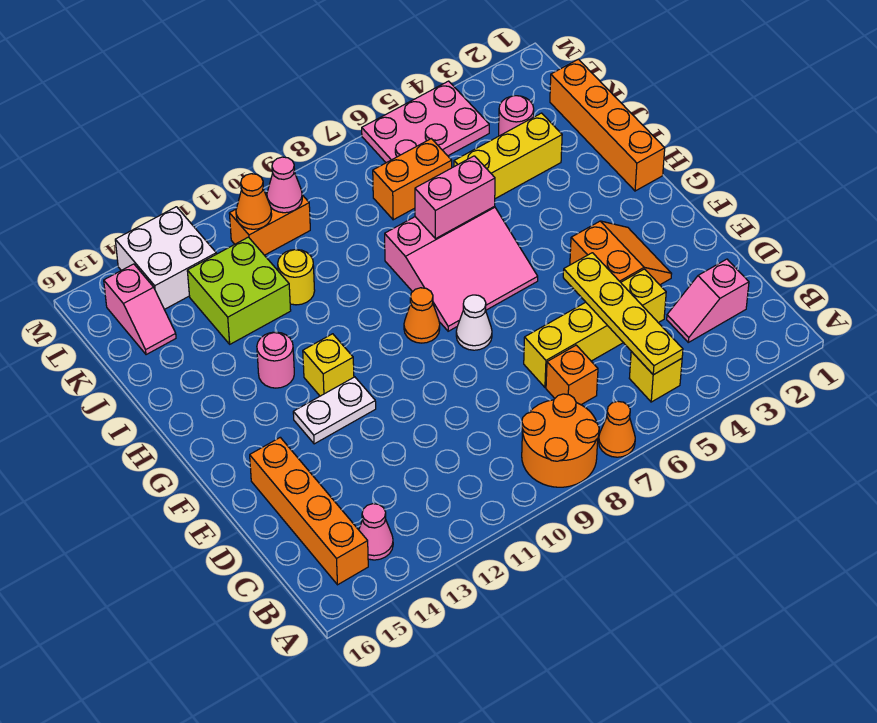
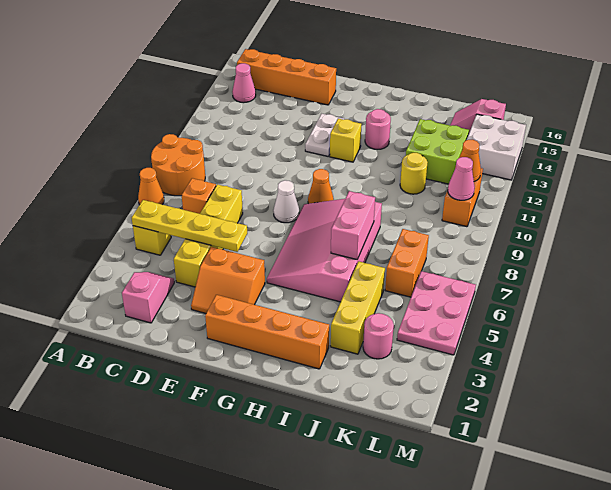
pink 3x3 slope [385,206,538,331] -> pink 3x4 slope [267,199,382,302]
orange 1x4 brick [550,59,665,191] -> orange 1x4 brick moved to [205,295,329,369]

